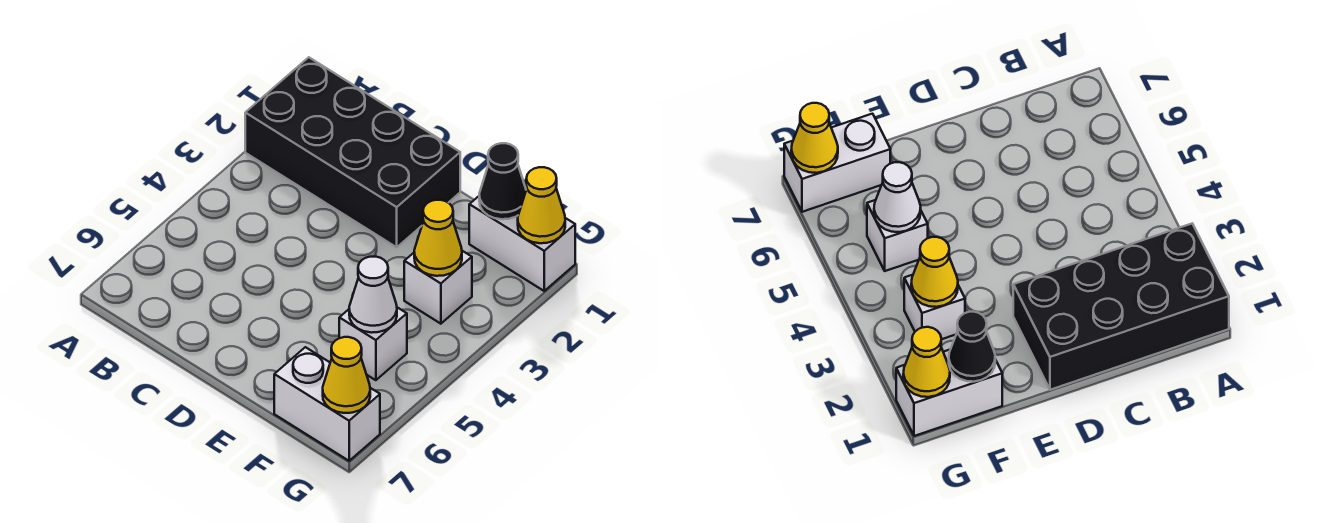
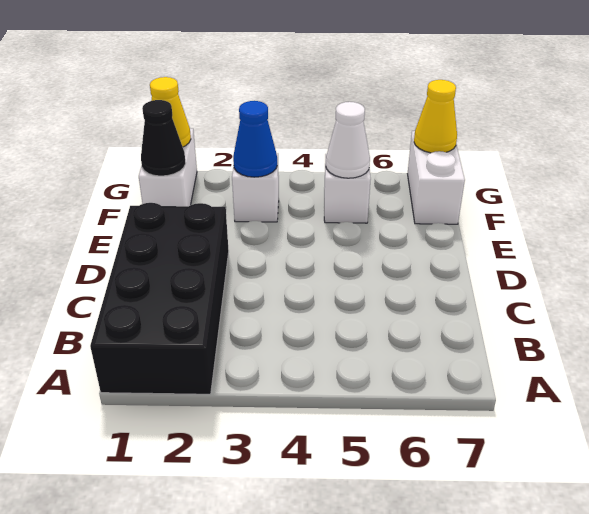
yellow 1x1 cone [414,200,462,276] -> blue 1x1 cone [233,101,277,177]

